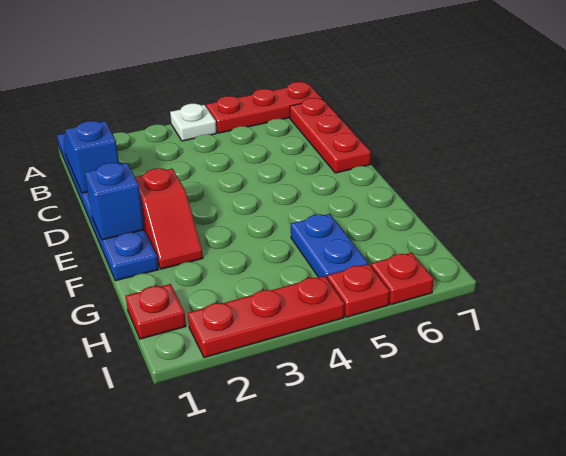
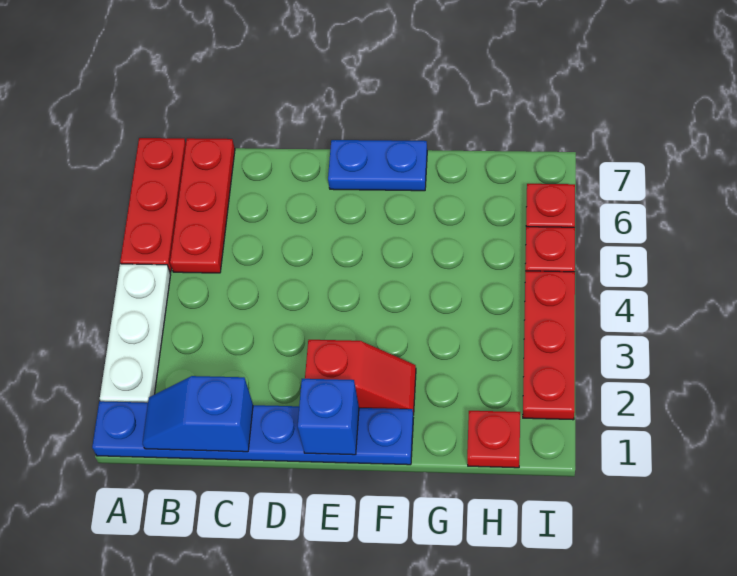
white 1x1 plate [170,103,217,141] -> white 1x3 plate [100,264,171,403]
red 1x3 plate [290,98,371,173] -> red 1x3 plate turned to [170,138,235,273]
blue 1x2 plate [291,214,368,278] -> blue 1x2 plate moved to [328,140,427,191]

